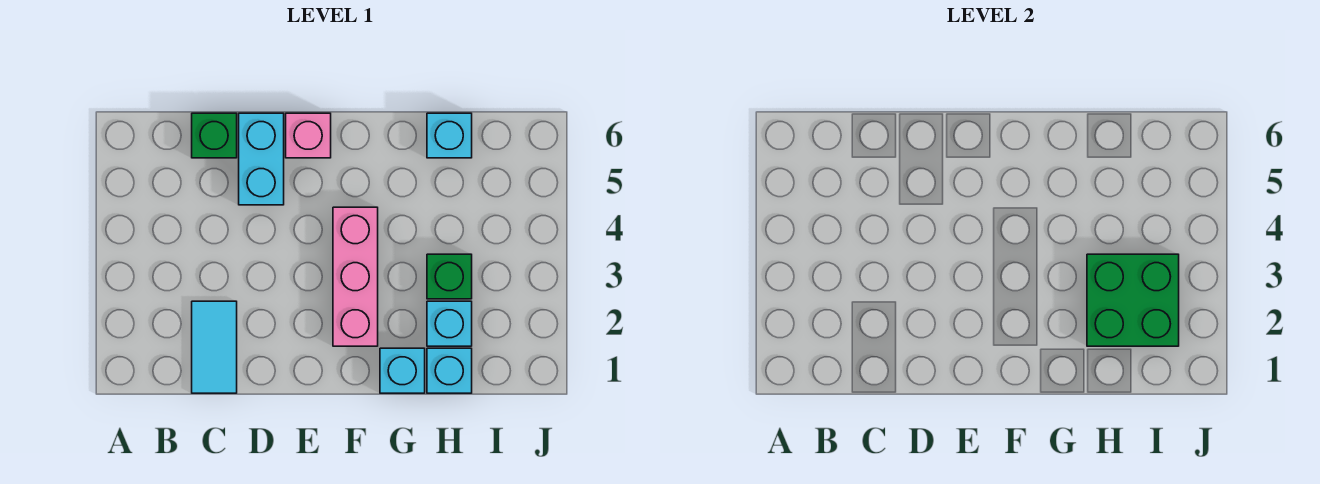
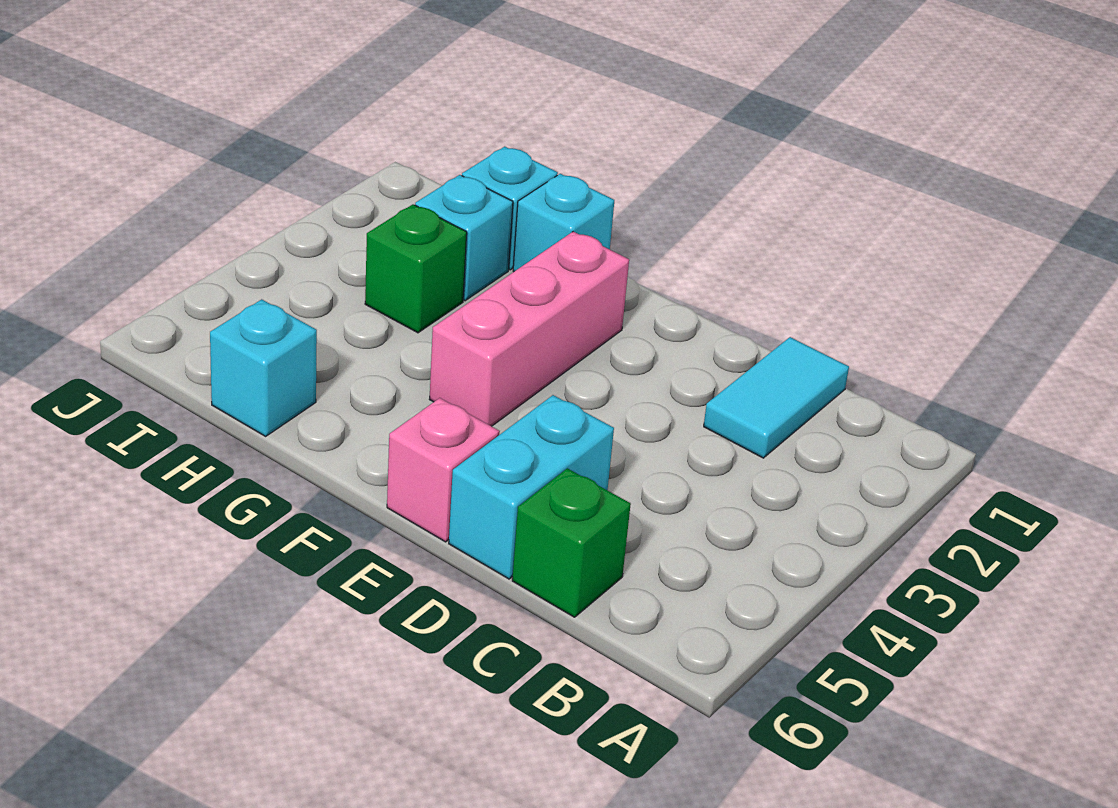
green 2x2 brick [1087,254,1179,346] -> none

